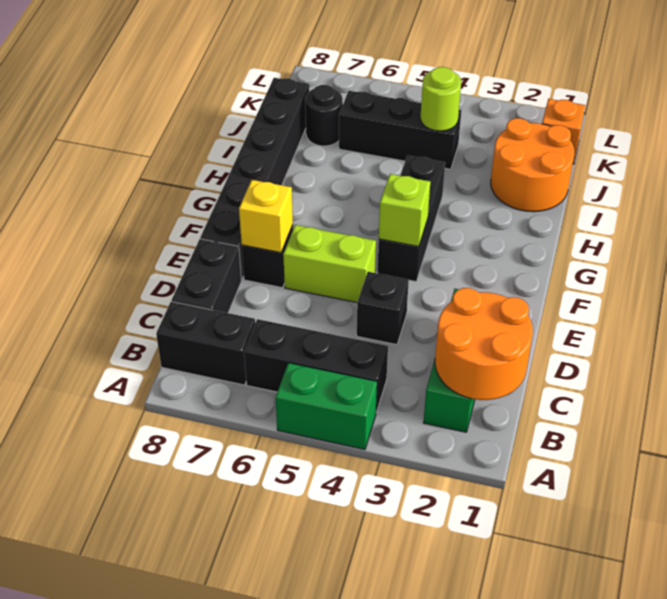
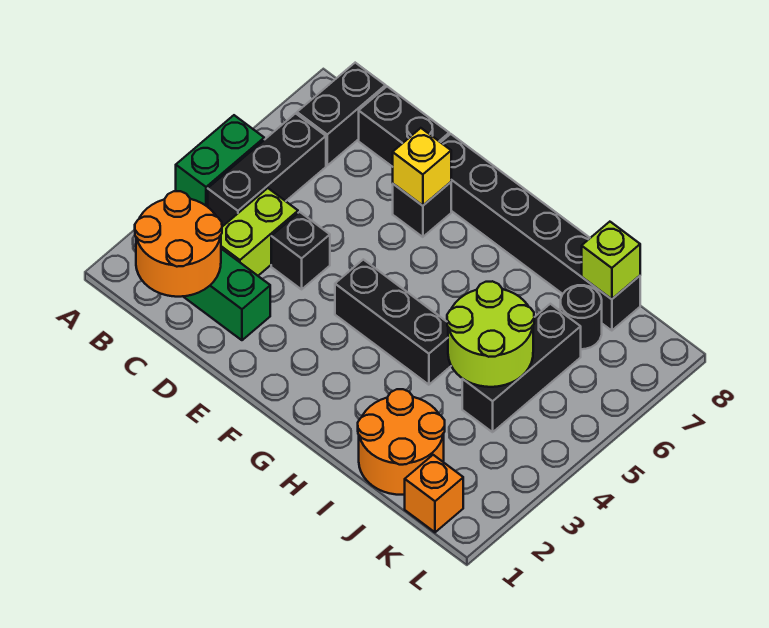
lime 1x2 brick [283,225,376,303] -> lime 1x2 brick moved to [221,188,298,276]
lime 1x1 brick [379,174,430,247] -> lime 1x1 brick moved to [582,222,640,299]
lime 1x1 round brick [420,67,461,131] -> lime 2x2 round brick [447,281,534,387]

